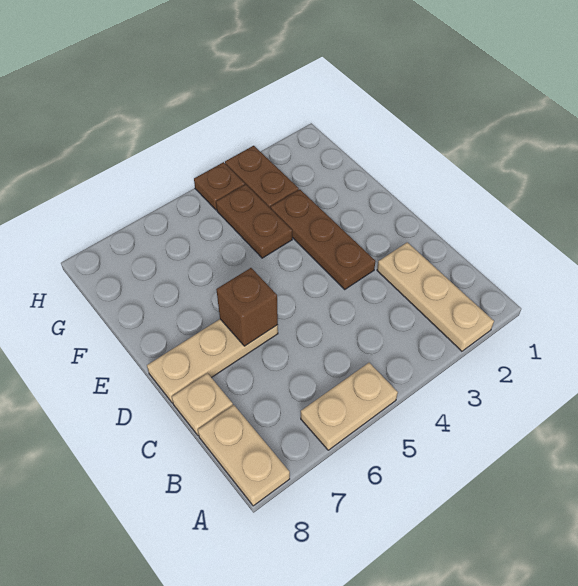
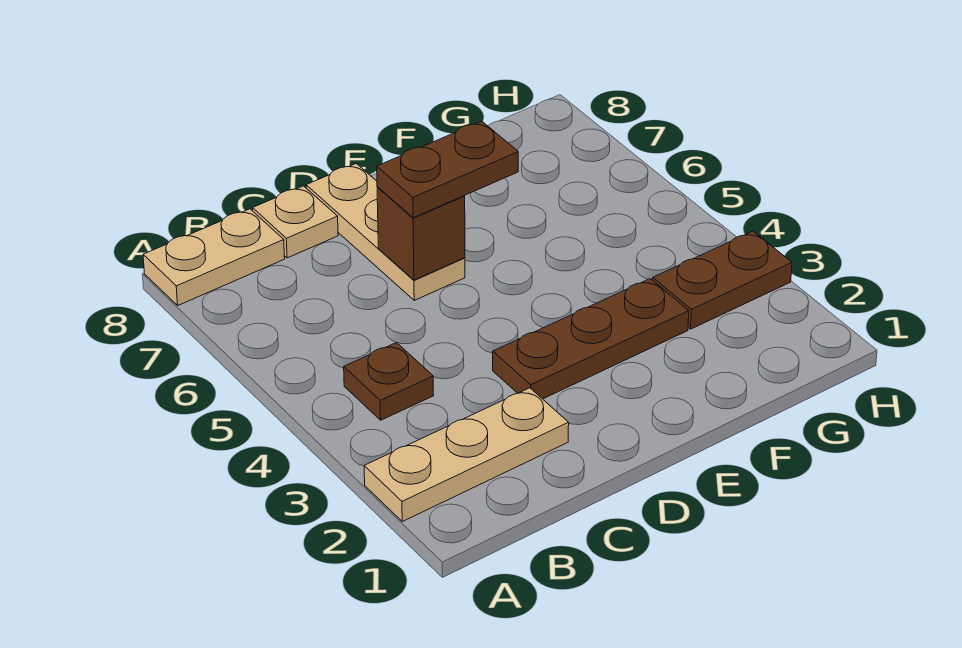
tan 1x2 plate [301,363,398,450] -> none
brown 1x2 plate [216,184,292,258] -> brown 1x2 plate moved to [377,121,518,218]
brown 1x1 plate [194,162,245,210] -> brown 1x1 plate moved to [344,342,434,420]

